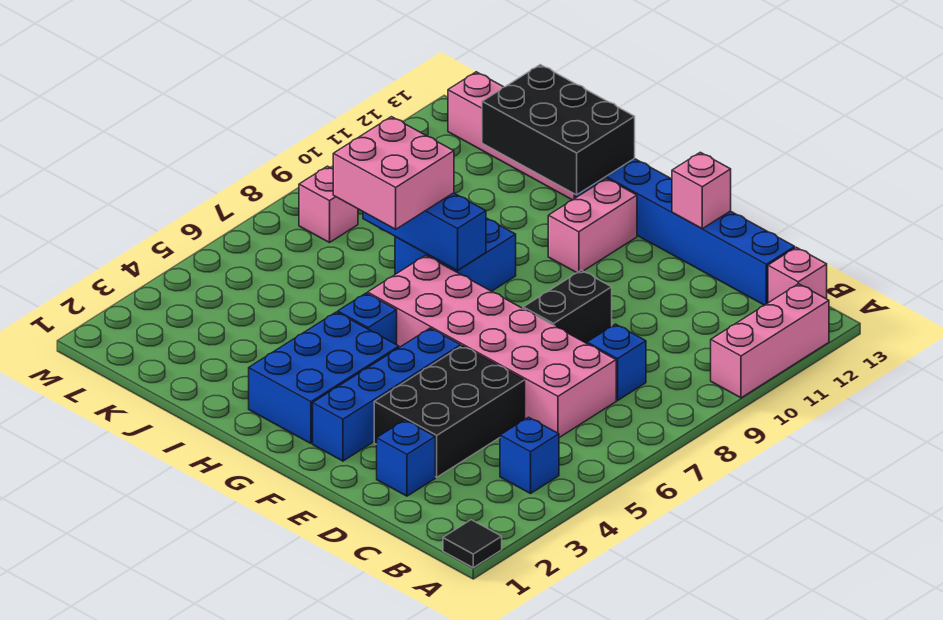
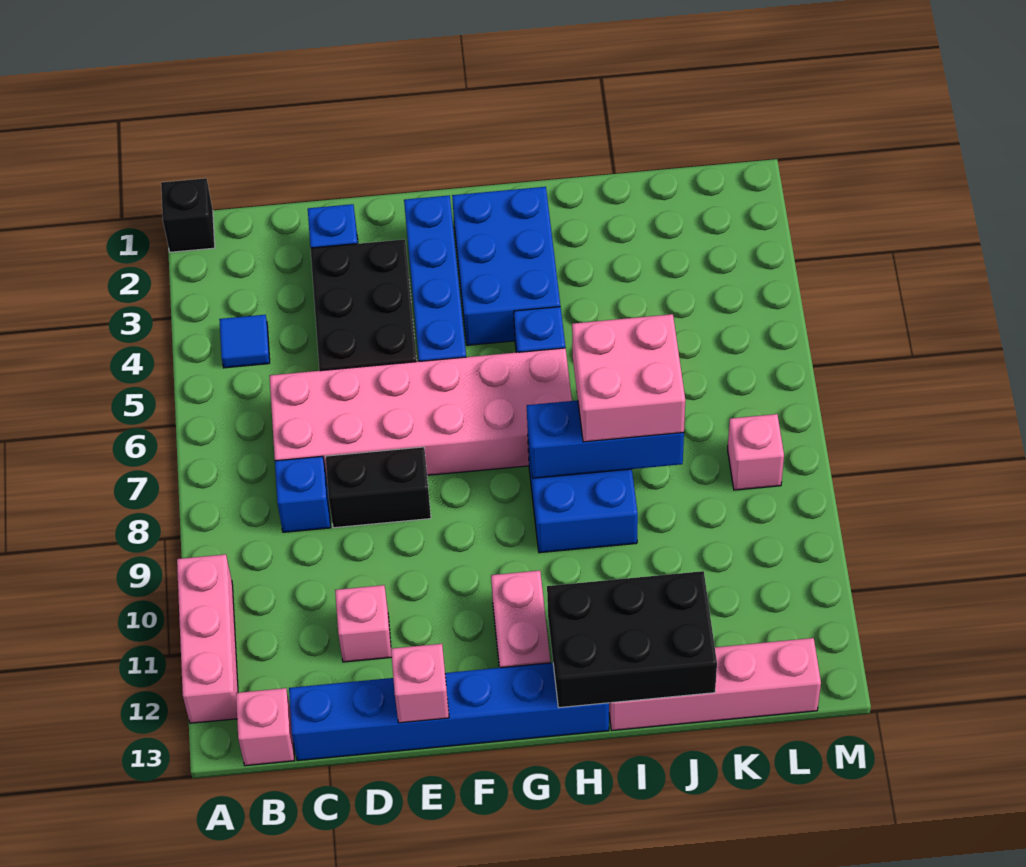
black 1x1 tile [443,520,502,568] -> black 1x1 brick [161,178,215,252]
blue 1x1 brick [500,417,559,494] -> blue 1x1 tile [219,315,270,368]
none -> pink 1x1 brick [335,585,392,662]
black 1x2 brick [523,270,612,343] -> black 1x2 brick turned to [325,447,431,528]

